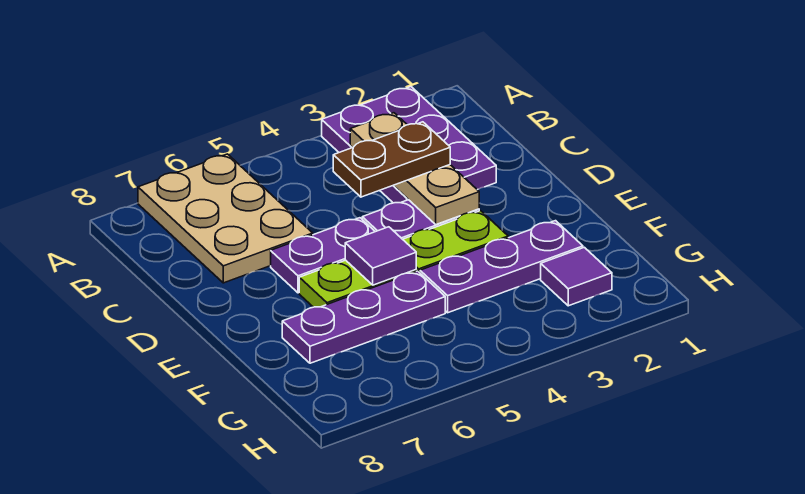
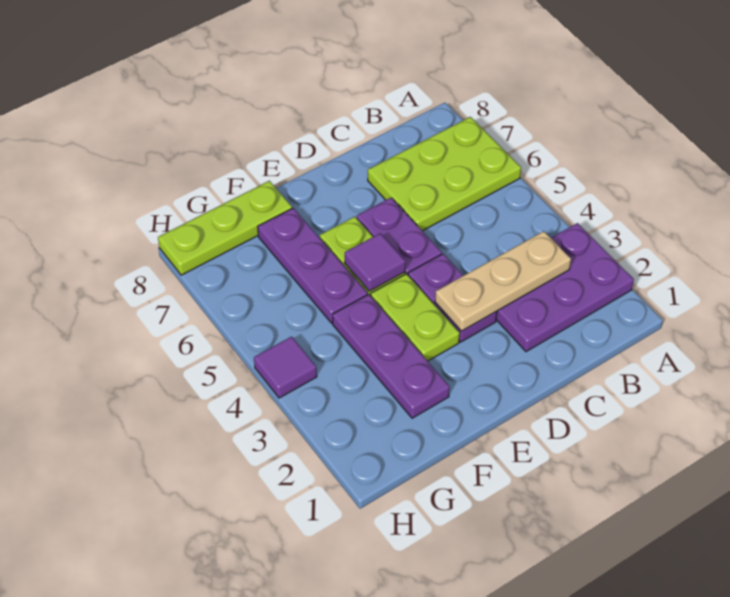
tan 2x3 plate [138,154,313,283] -> lime 2x3 plate [368,117,521,231]
brown 1x2 plate [333,122,450,197] -> none
none -> lime 1x3 plate [158,181,292,275]
purple 1x1 tile [541,247,612,306] -> purple 1x1 tile moved to [254,337,317,398]

